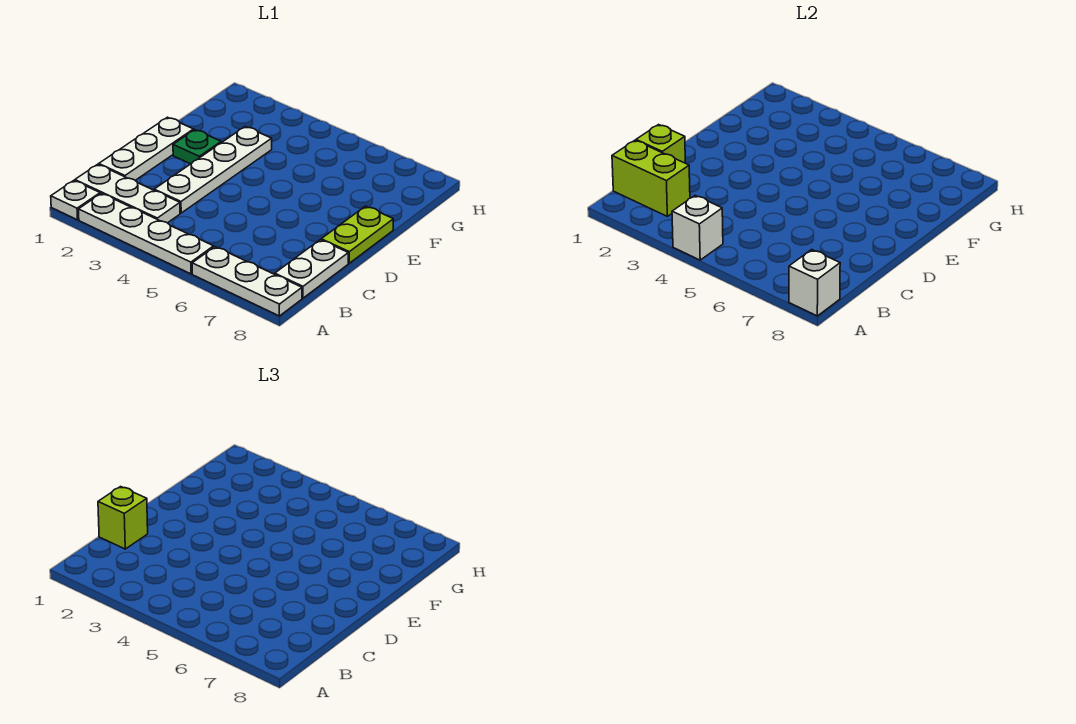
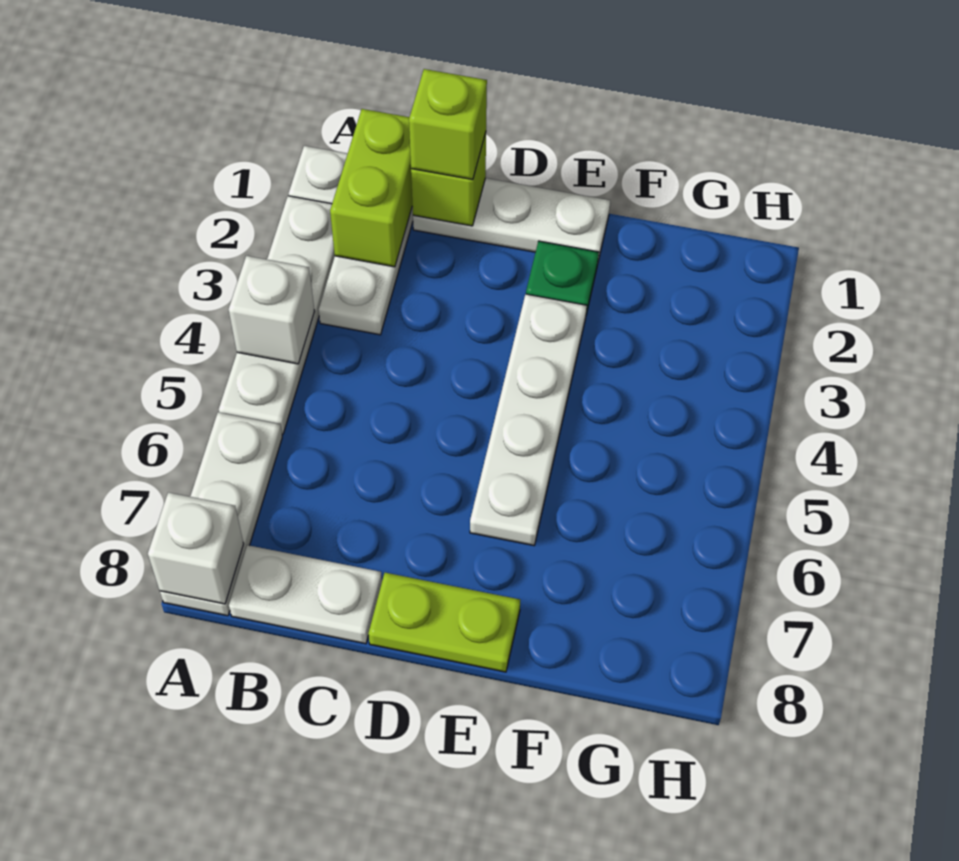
white 1x4 plate [154,127,272,213] -> white 1x4 plate turned to [470,294,587,545]

